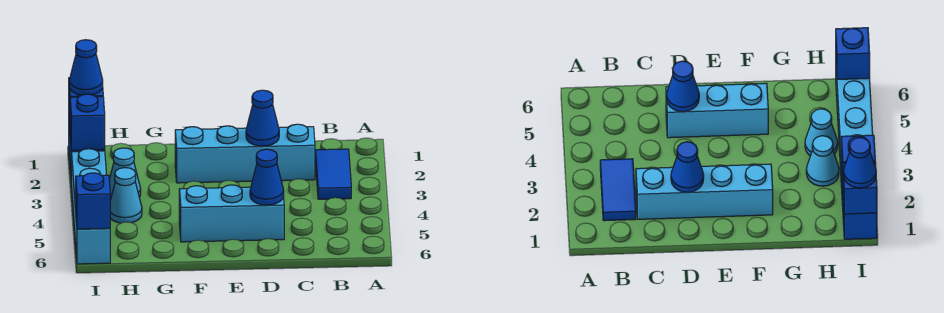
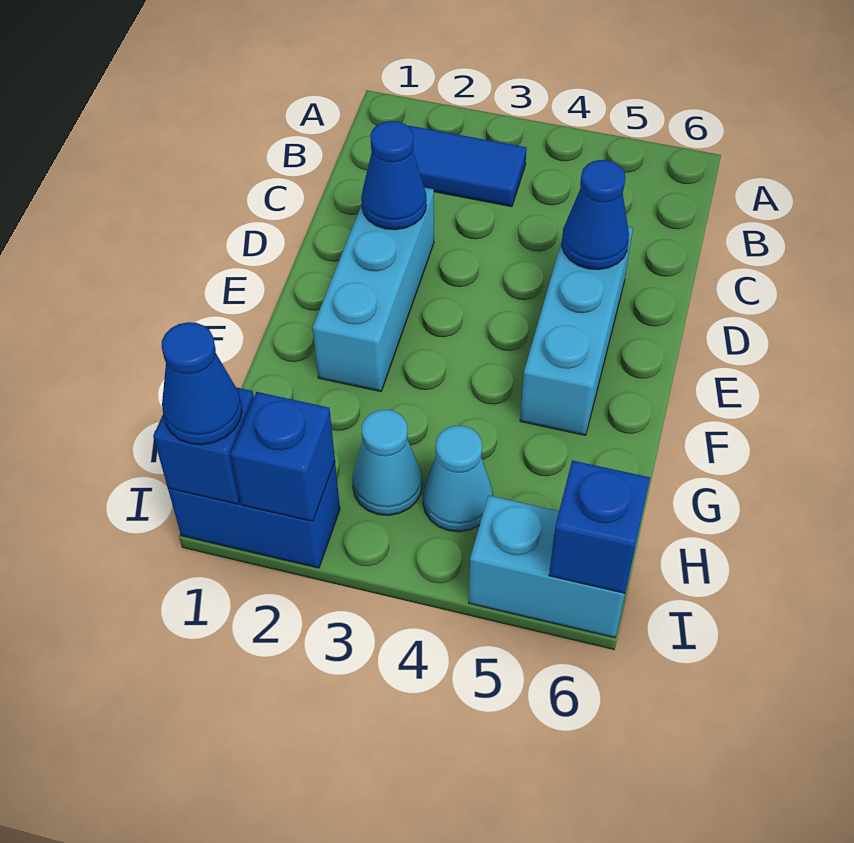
cyan 1x4 brick [175,124,315,183] -> cyan 1x3 brick [313,187,434,392]
cyan 1x4 brick [71,149,110,264] -> cyan 1x2 brick [469,495,625,638]

